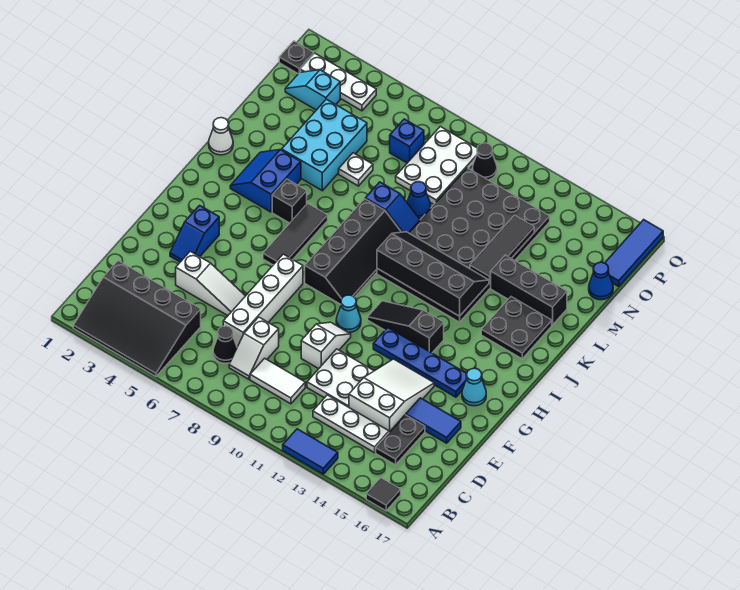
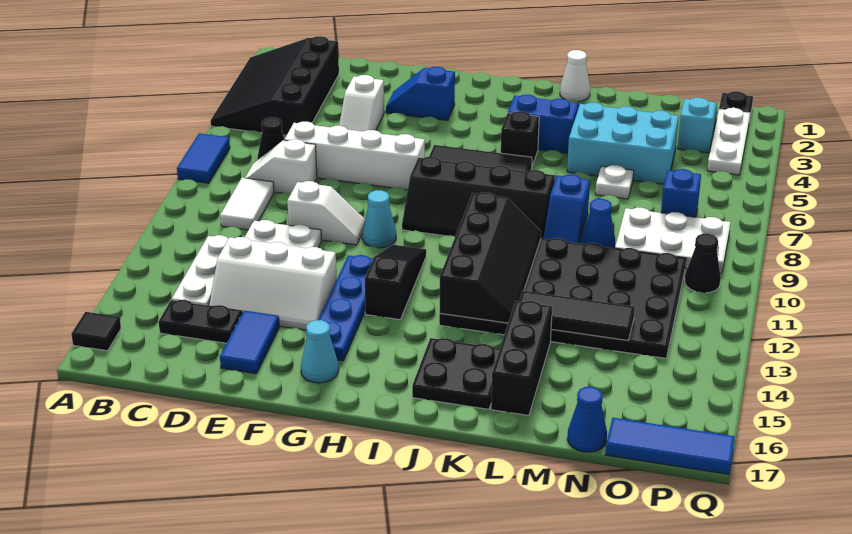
blue 1x2 tile [283,429,338,474] -> blue 1x2 tile moved to [177,133,230,183]
white 2x3 slope [349,359,434,432] -> white 2x3 slope turned to [209,237,337,330]
white 1x3 slope [176,251,245,316] -> white 1x2 slope [339,75,384,131]

